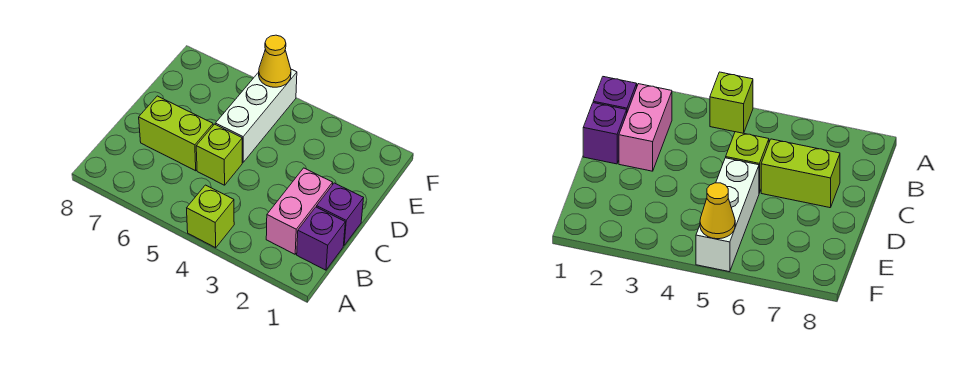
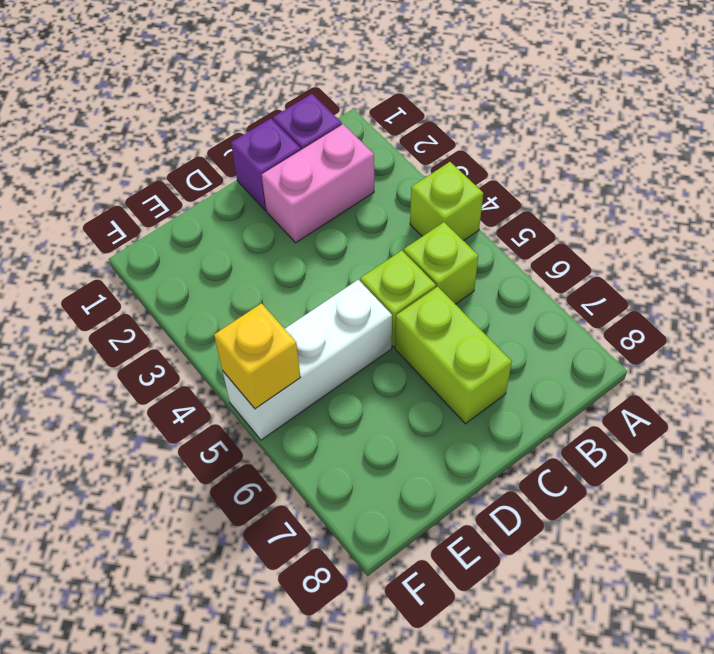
none -> lime 1x1 brick [404,222,478,304]
yellow 1x1 cone [259,35,291,87] -> yellow 1x1 brick [214,303,301,409]

